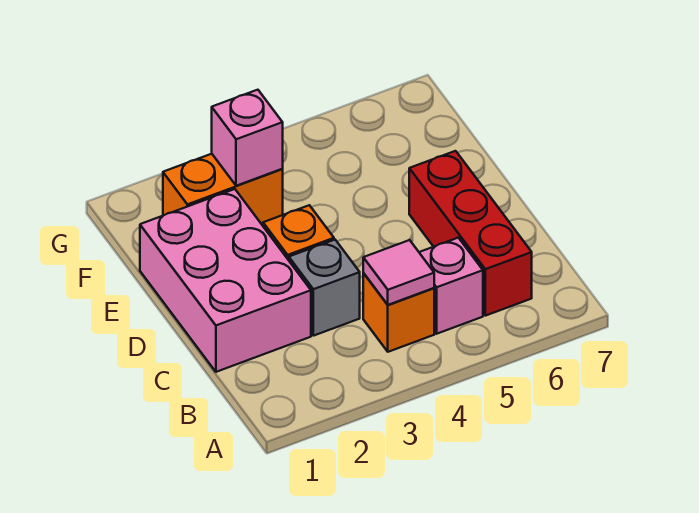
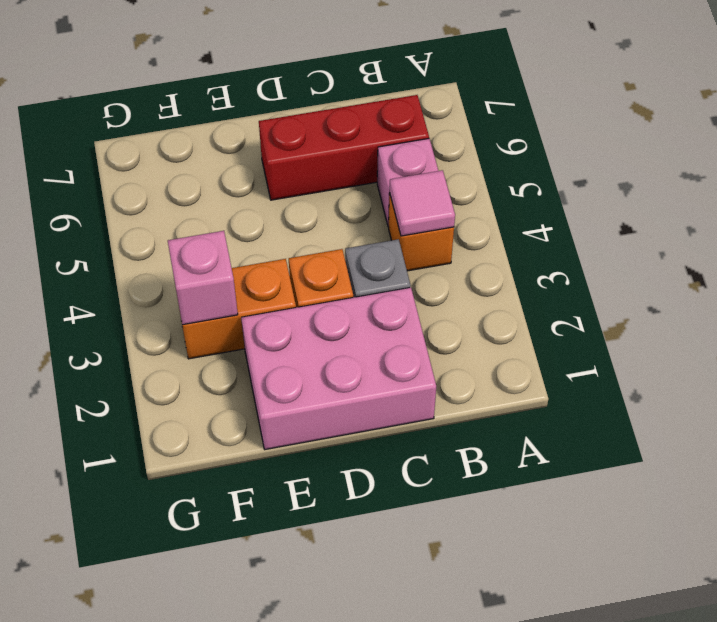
orange 1x2 brick [163,154,283,223] -> orange 1x2 brick turned to [179,259,296,359]

